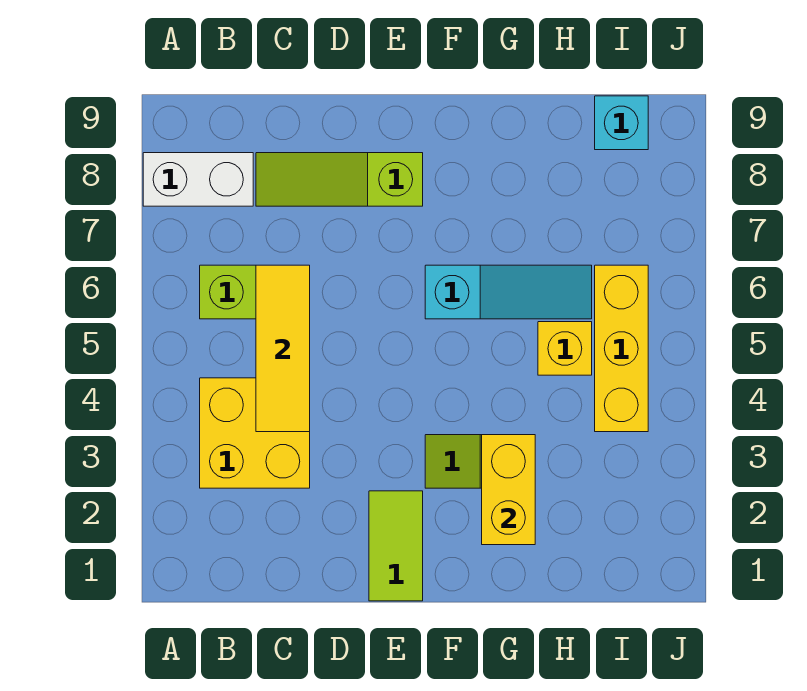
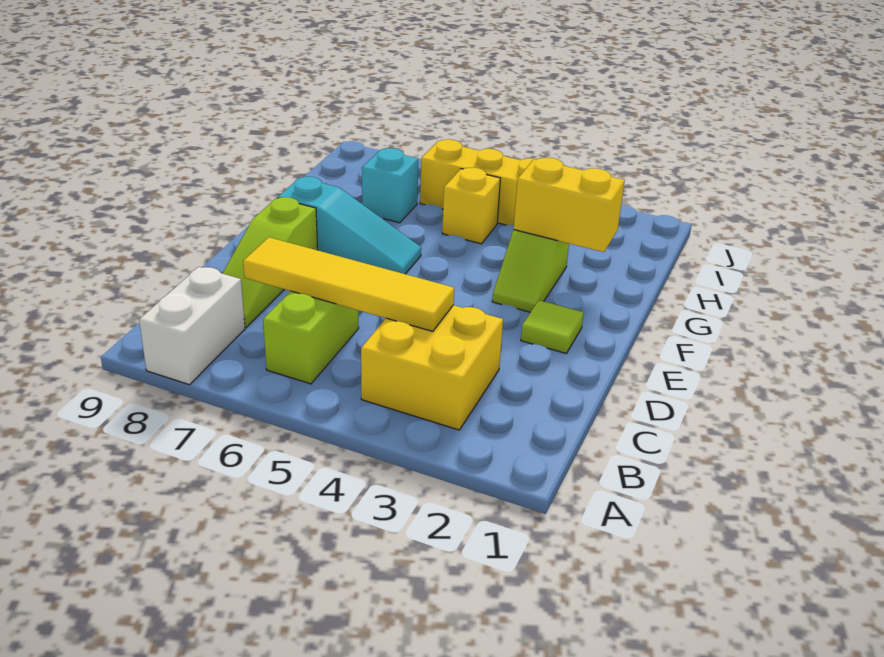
yellow 1x3 tile [256,265,310,432] -> yellow 1x4 tile [243,237,454,331]
lime 1x2 tile [369,491,423,601] -> lime 1x1 tile [521,300,584,353]
cyan 1x3 slope [425,265,592,319] -> cyan 1x3 slope turned to [278,177,421,274]
cyan 1x1 brick [595,96,648,150] -> cyan 1x1 brick moved to [362,148,418,223]

